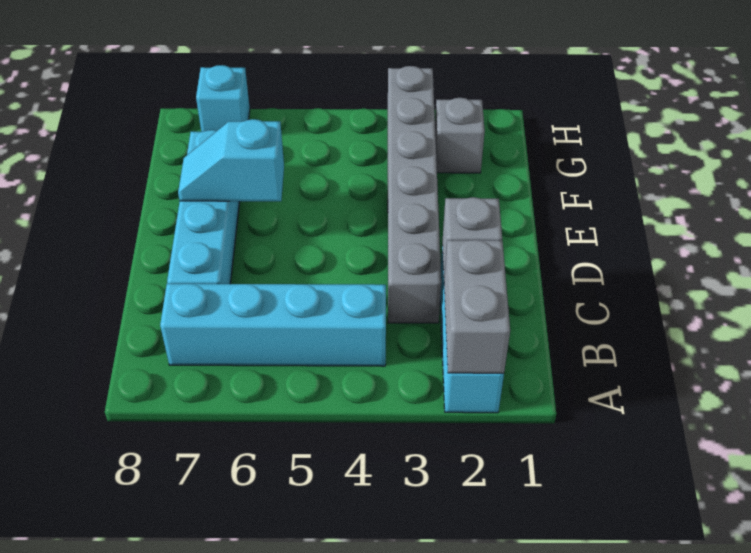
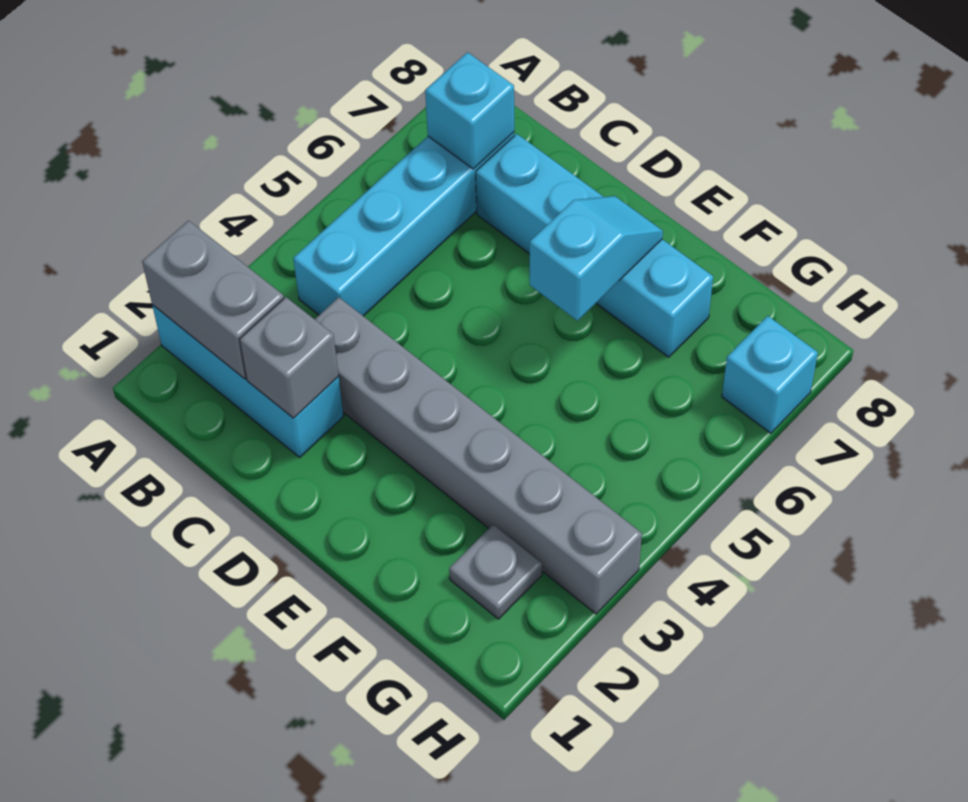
none -> cyan 1x1 brick [425,52,514,169]
grey 1x1 brick [435,98,485,173] -> grey 1x1 plate [449,524,542,619]

